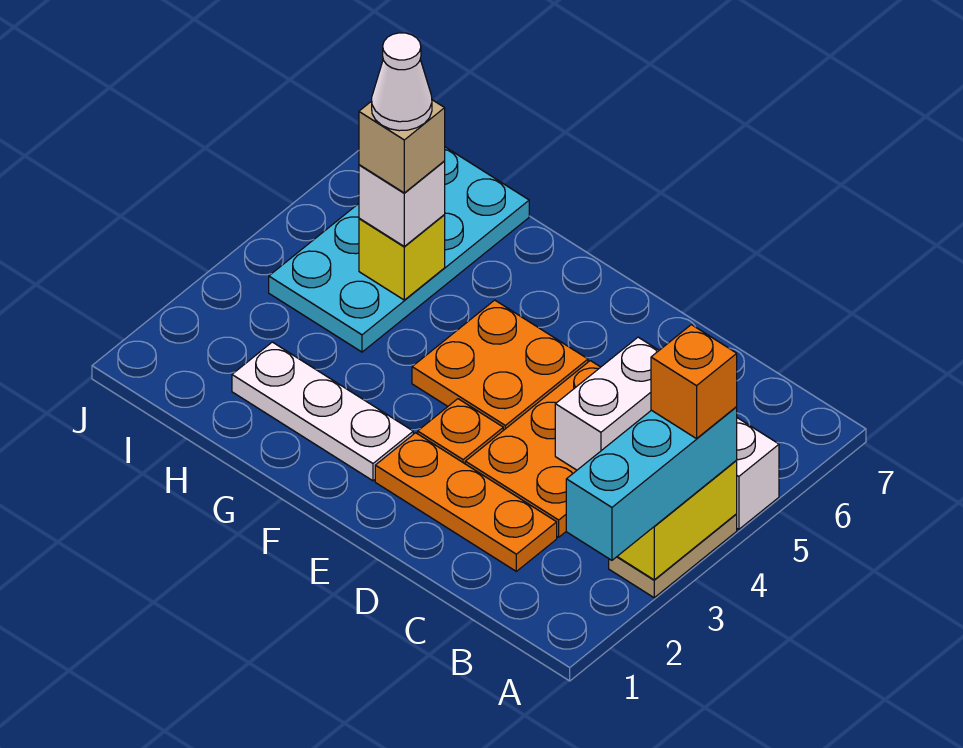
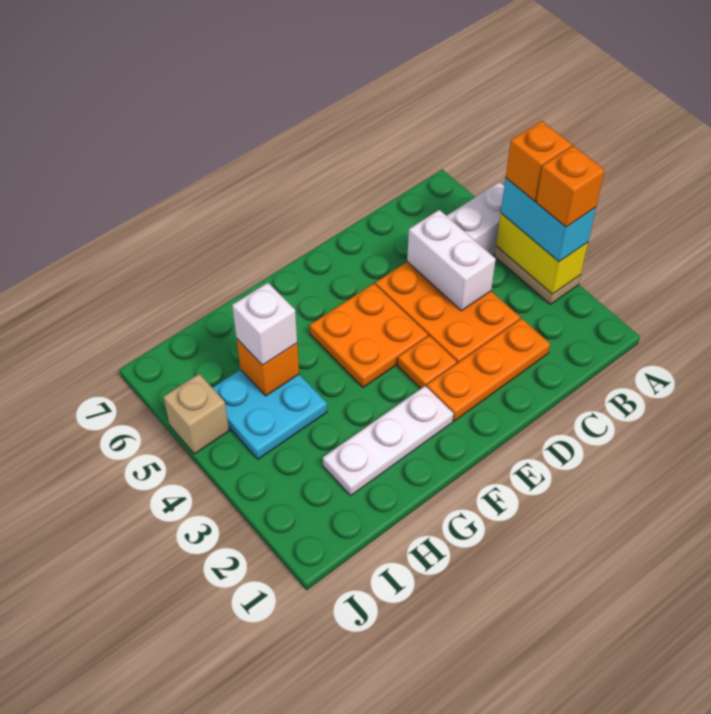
cyan 1x3 brick [566,407,737,560] -> cyan 1x2 brick [501,178,596,262]
none -> orange 1x1 brick [536,146,605,227]
cyan 2x4 plate [269,147,529,352] -> cyan 2x2 plate [213,370,327,459]
yellow 1x1 brick [359,215,445,300] -> orange 1x1 brick [237,339,299,396]
tan 1x1 brick [359,100,445,193] -> tan 1x1 brick moved to [163,374,229,454]
white 1x1 cone [372,33,432,131] -> none

